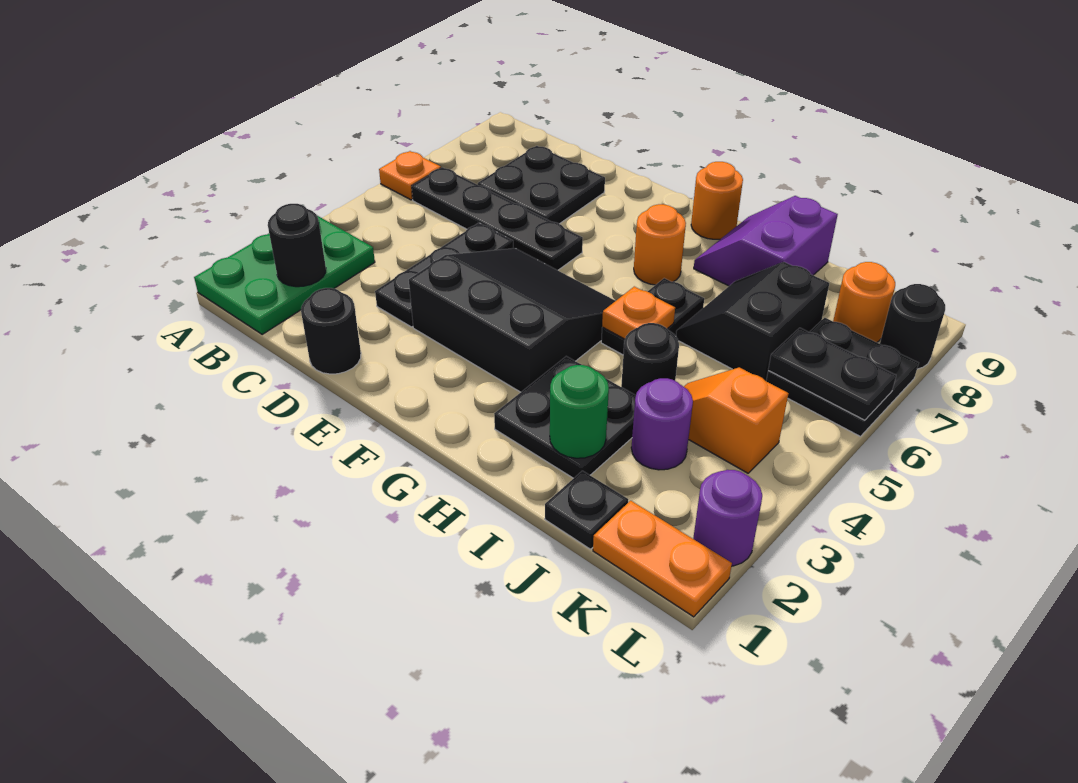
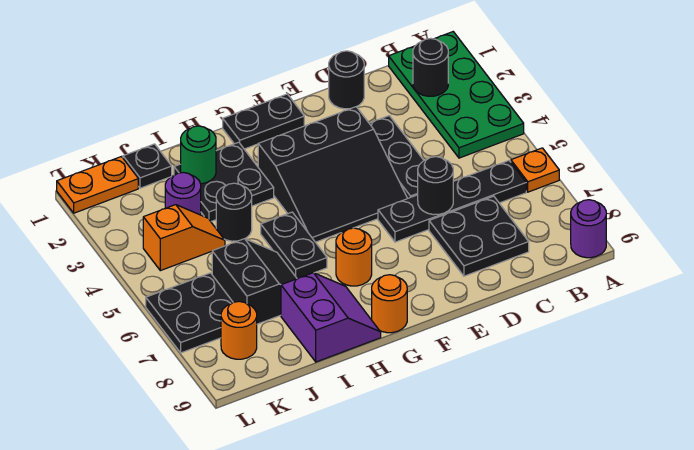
green 2x3 plate [194,216,375,335] -> green 2x4 plate [389,32,524,158]
orange 1x1 plate [602,286,675,339] -> none
black 1x2 plate [768,328,896,420] -> black 1x2 plate moved to [223,94,304,149]
purple 1x1 round brick [693,470,762,566] -> purple 1x1 round brick moved to [571,200,606,258]
black 1x1 round brick [880,284,945,369] -> black 1x1 round brick moved to [418,157,453,215]

